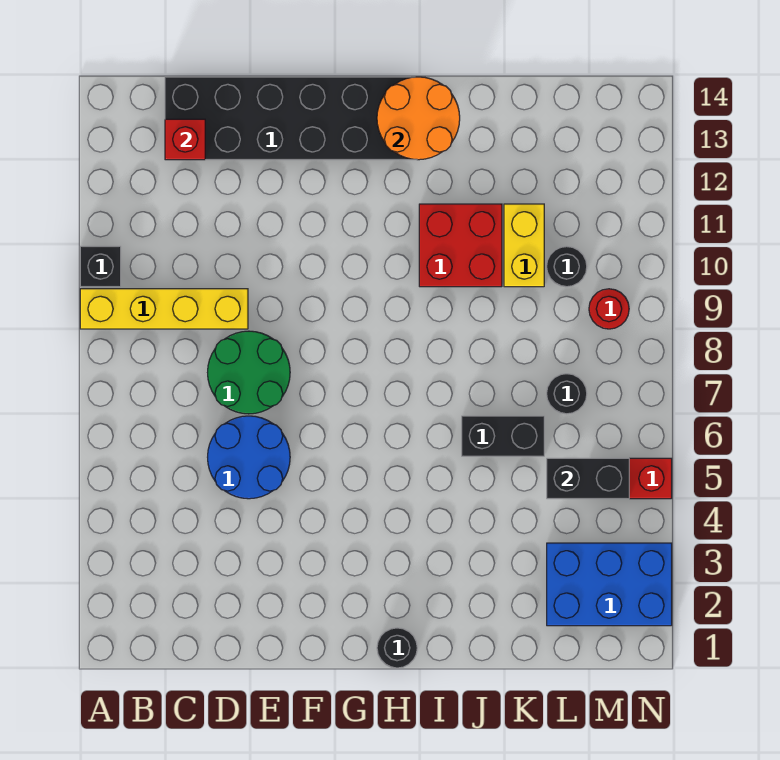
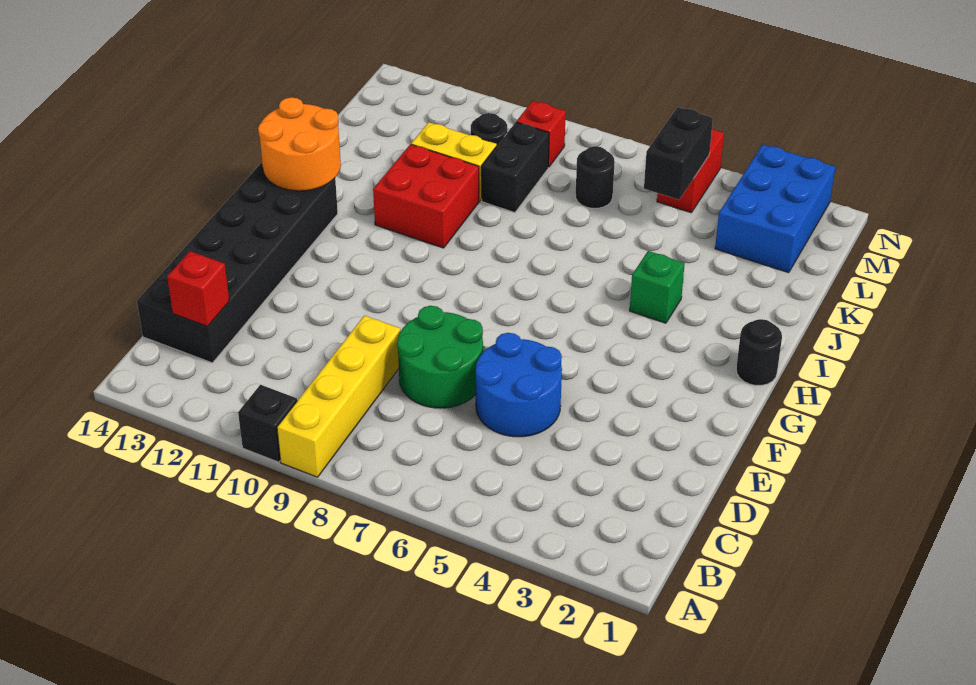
none -> green 1x1 brick [630,251,685,323]
black 1x2 brick [462,416,544,456] -> black 1x2 brick moved to [481,122,549,213]
red 1x1 round brick [589,289,629,329] -> red 1x1 brick [516,101,566,167]

